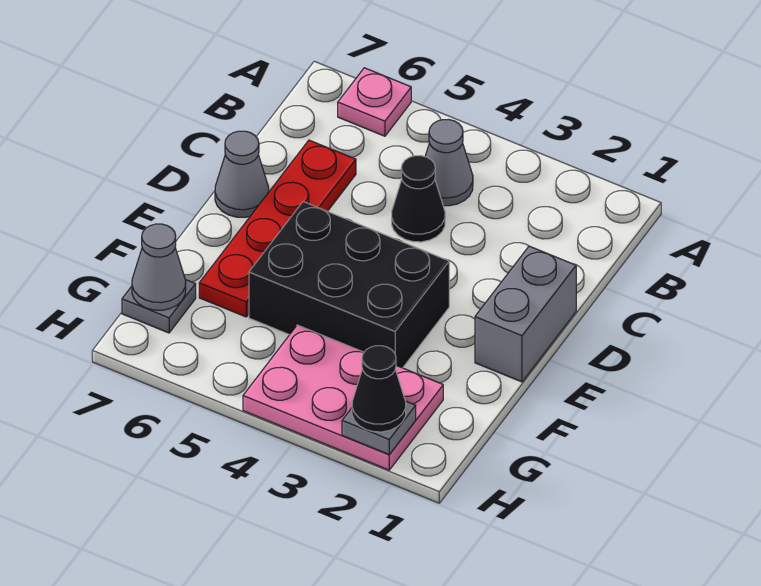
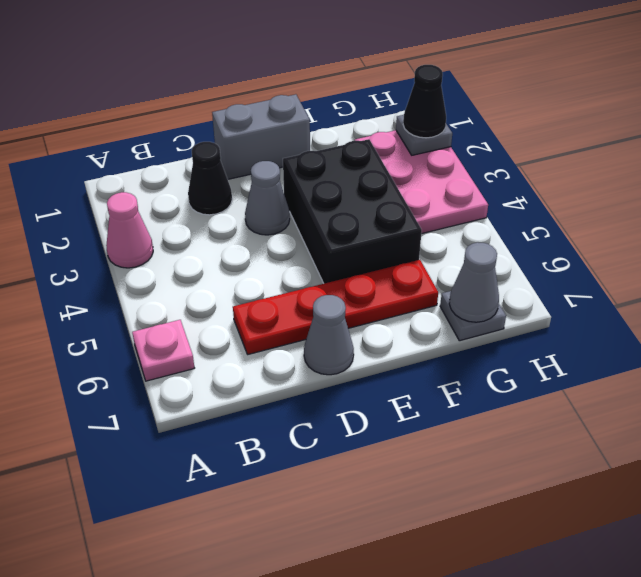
none -> pink 1x1 cone [106,192,153,268]
grey 1x1 cone [425,119,473,206] -> grey 1x1 cone moved to [245,161,290,235]
black 1x1 cone [392,156,445,242] -> black 1x1 cone moved to [188,142,232,215]

